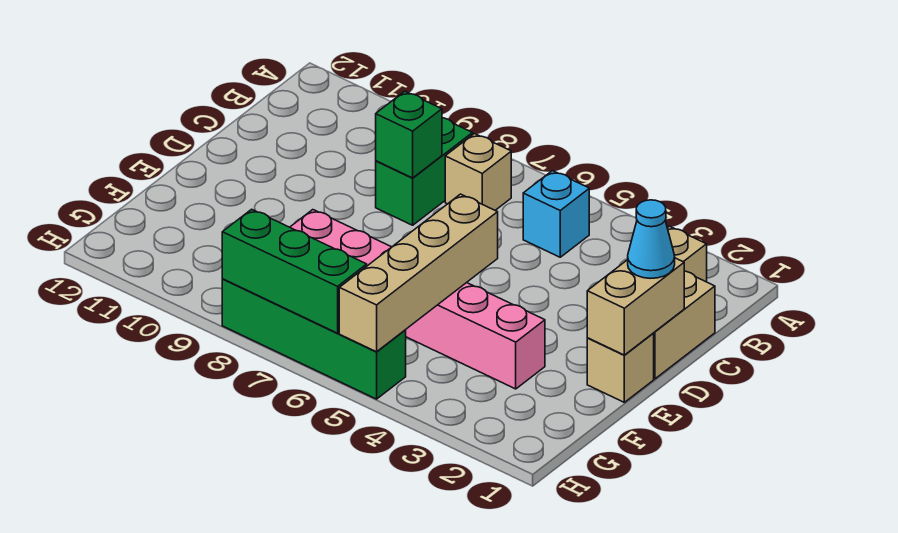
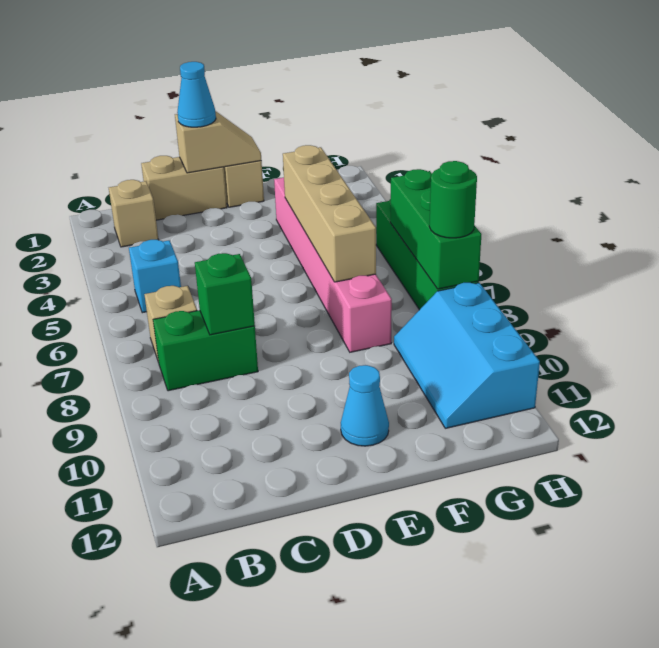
tan 1x2 brick [587,258,684,355] -> tan 1x2 slope [175,111,261,173]
tan 1x4 brick [339,194,498,352] -> tan 1x4 brick turned to [283,145,376,282]
none -> cyan 1x1 cone [341,365,389,446]
none -> cyan 2x3 slope [394,283,540,428]
none -> green 1x1 round brick [429,161,477,238]

